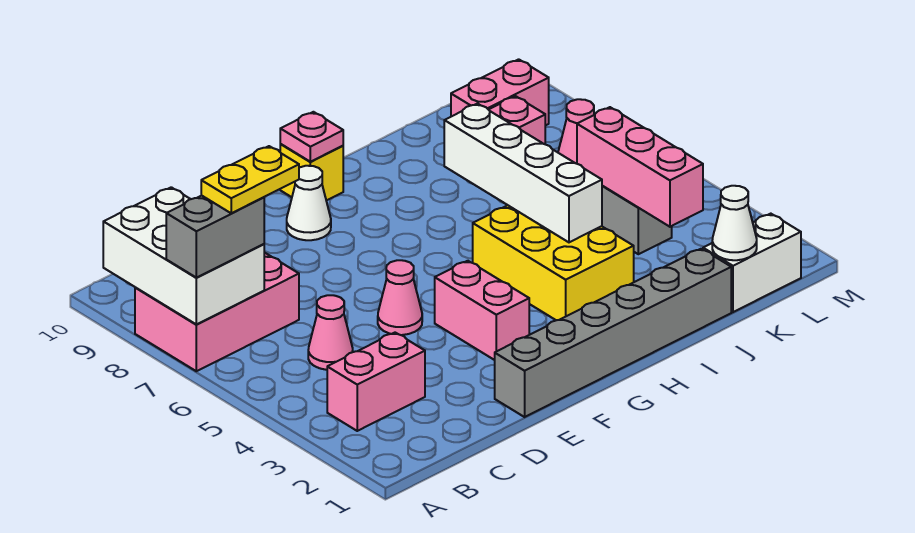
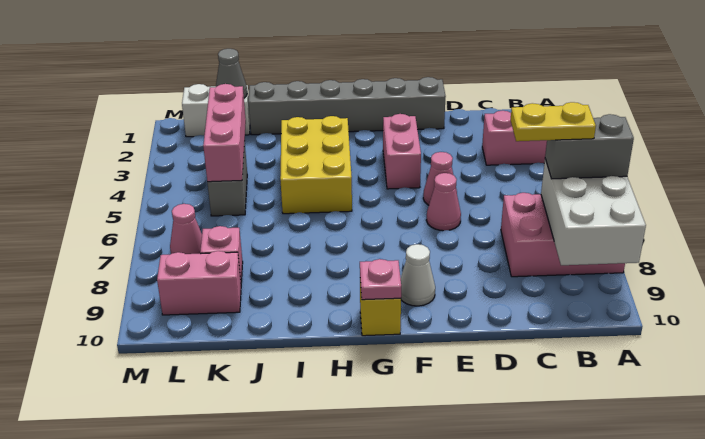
pink 1x1 cone [308,295,353,370] -> pink 1x1 cone moved to [426,173,461,231]
white 1x4 brick [444,104,602,242] -> none
white 1x1 cone [712,186,757,260] -> grey 1x1 cone [216,49,247,98]

